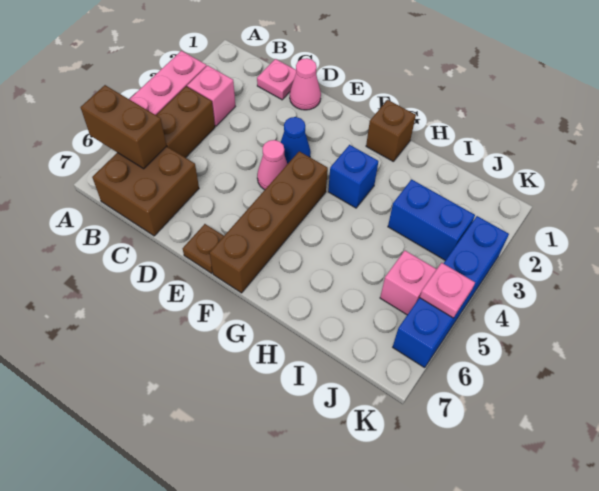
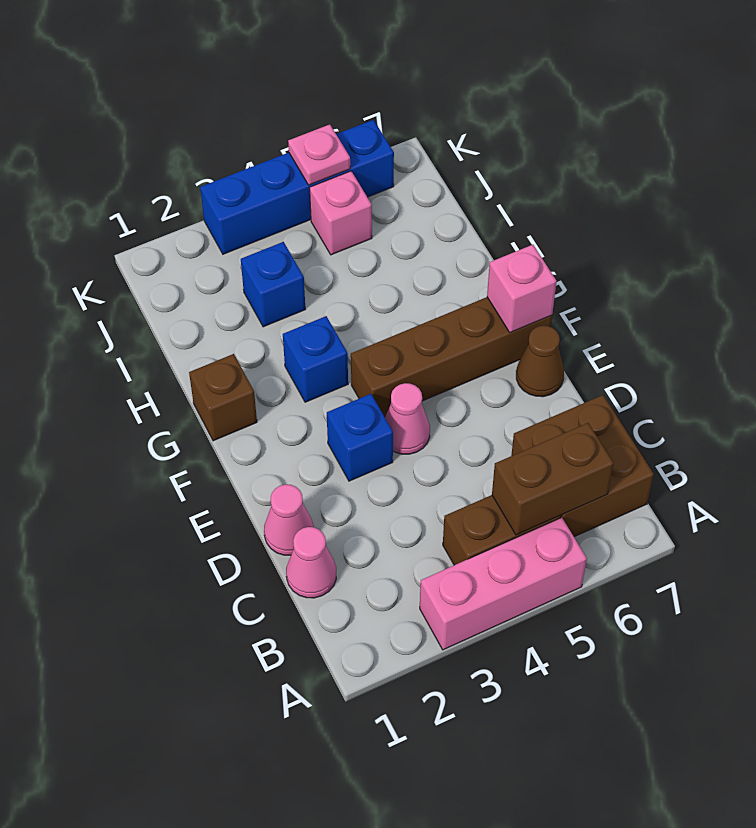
brown 1x2 brick [81,85,166,169] -> brown 1x2 brick turned to [492,423,614,535]
pink 1x1 brick [187,65,235,126] -> pink 1x1 brick moved to [487,245,557,333]
pink 1x1 plate [257,59,296,100] -> pink 1x1 cone [286,527,336,598]
blue 1x1 cone [281,117,311,164] -> blue 1x1 brick [327,394,393,481]
brown 1x1 plate [183,224,224,273] -> brown 1x1 cone [516,326,564,397]
blue 1x2 brick [388,179,475,260] -> blue 1x1 brick [241,242,305,327]

